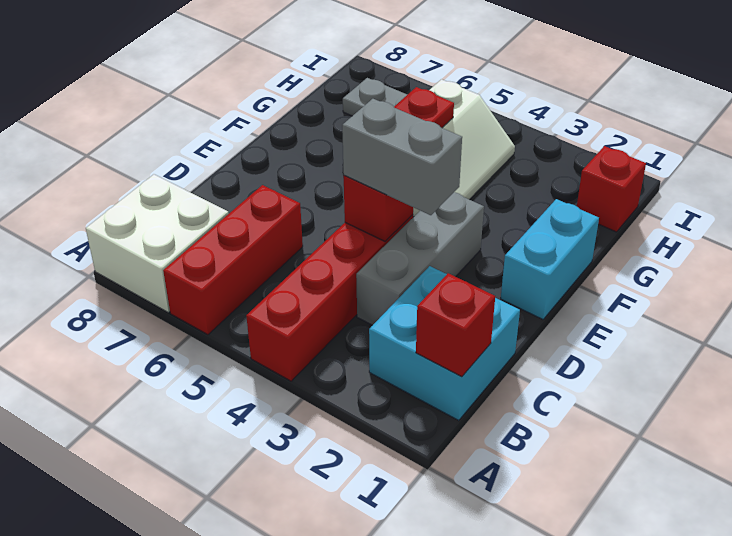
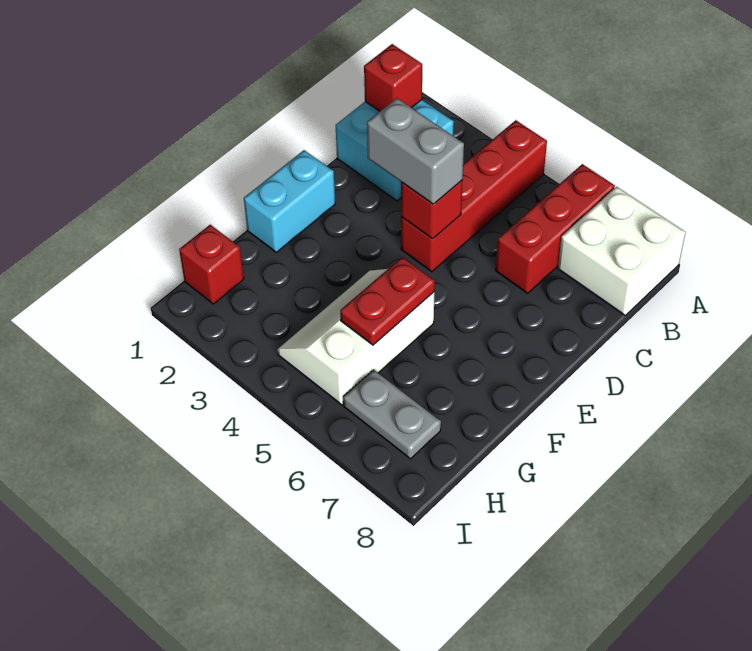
grey 1x3 brick [356,192,484,325] -> none

